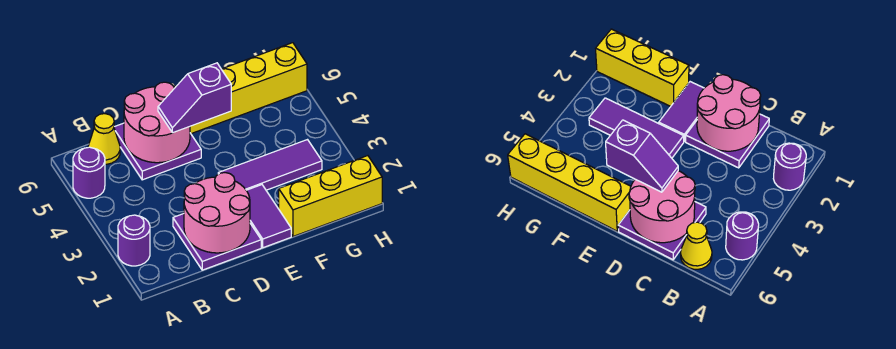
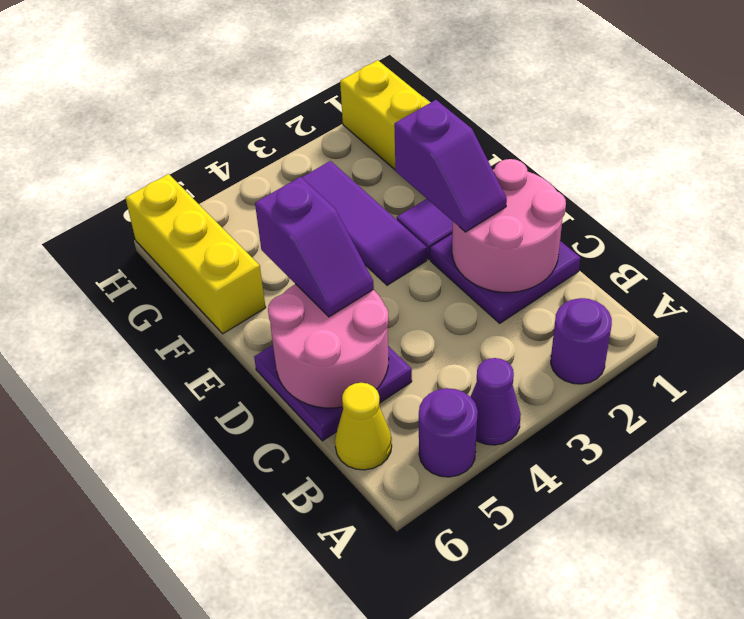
none -> purple 1x1 cone [471,358,521,445]
none -> purple 1x2 slope [394,100,507,232]
yellow 1x4 brick [174,43,307,134] -> yellow 1x3 brick [126,174,266,334]

